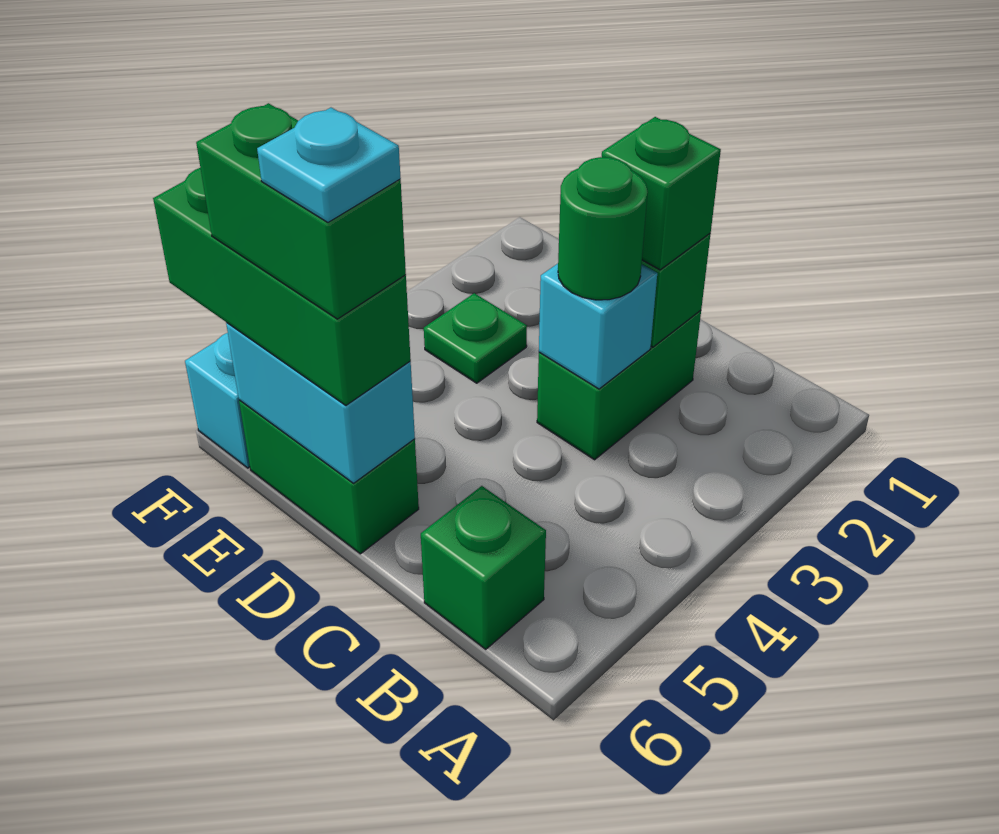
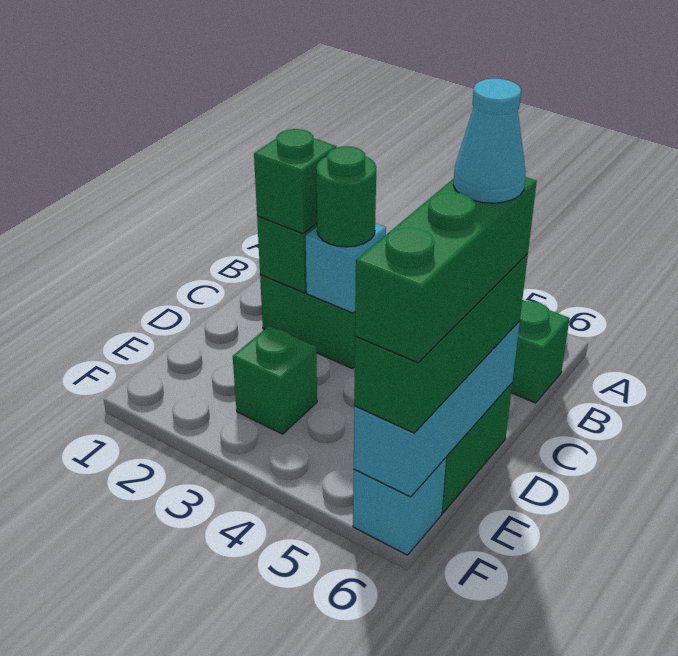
cyan 1x2 brick [226,323,415,483] -> cyan 1x3 brick [354,321,520,497]
green 1x2 brick [196,103,406,319] -> green 1x3 brick [355,177,537,363]
cyan 1x1 plate [257,108,401,222] -> cyan 1x1 cone [453,79,526,203]
green 1x1 plate [424,293,527,383] -> green 1x1 brick [233,326,317,434]

